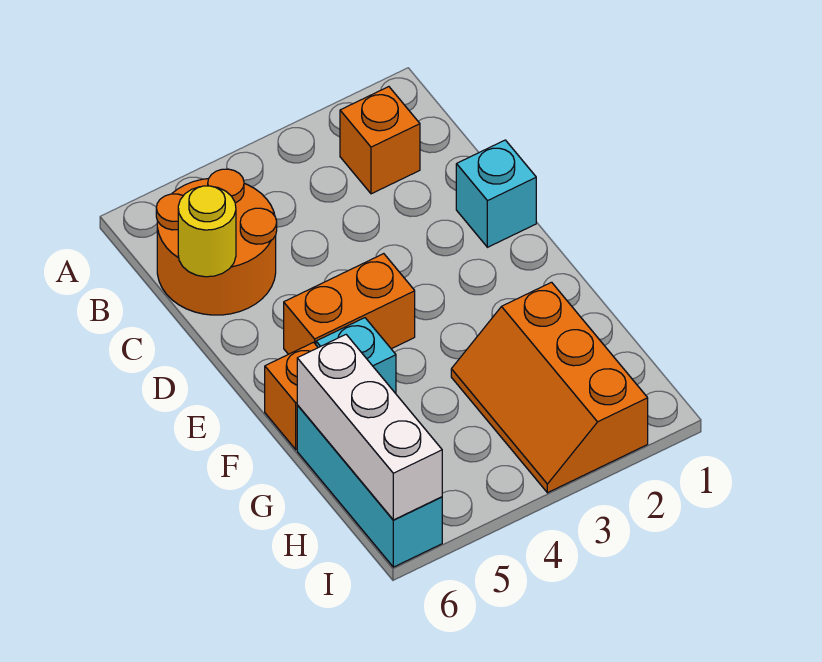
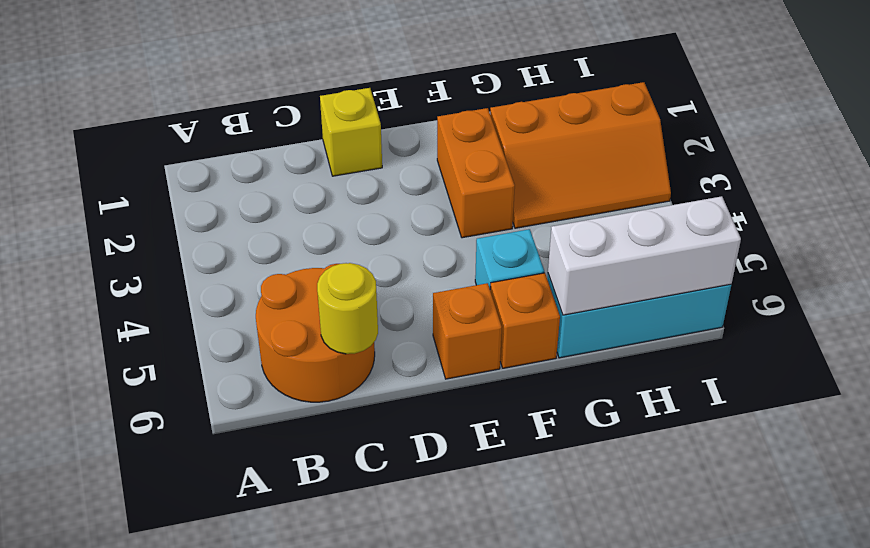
orange 1x1 brick [340,87,420,194] -> orange 1x1 brick moved to [433,283,502,379]
cyan 1x1 brick [456,140,536,247] -> yellow 1x1 brick [320,88,382,176]
orange 1x2 brick [284,254,415,354] -> orange 1x2 brick moved to [437,108,515,238]

